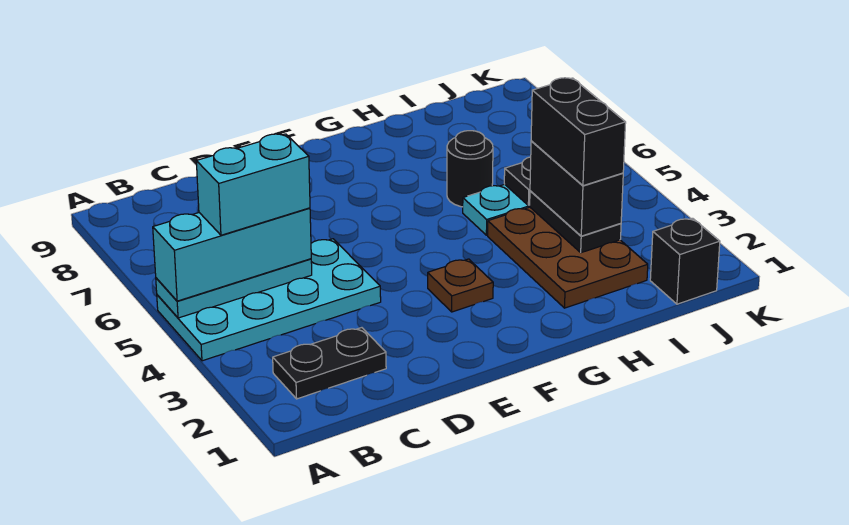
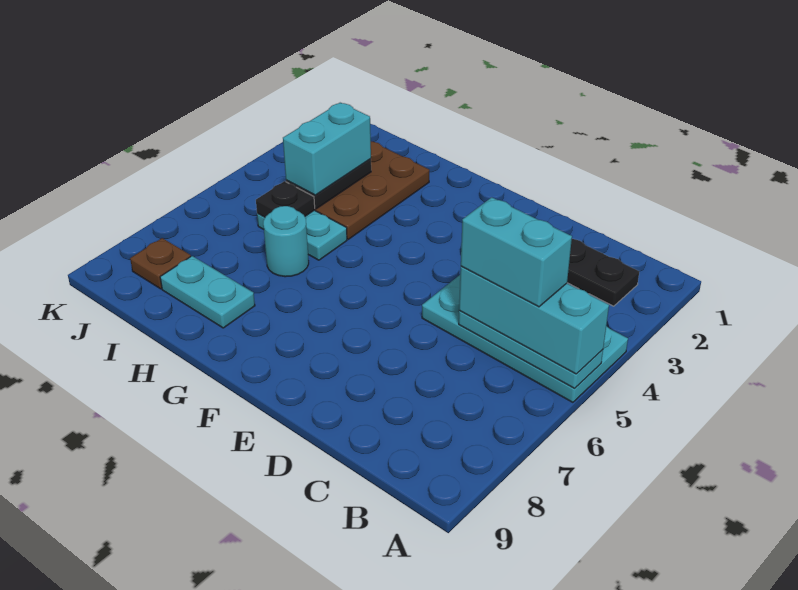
brown 1x1 plate [428,259,493,312] -> brown 1x1 plate moved to [130,238,191,289]
black 1x1 round brick [447,131,493,207] -> cyan 1x1 round brick [263,206,309,277]
none -> cyan 1x2 plate [160,256,255,328]
black 1x2 brick [530,141,623,236] -> cyan 1x2 brick [283,103,371,195]
black 1x2 brick [531,78,626,186] -> none
black 1x1 brick [650,218,720,304] -> none

